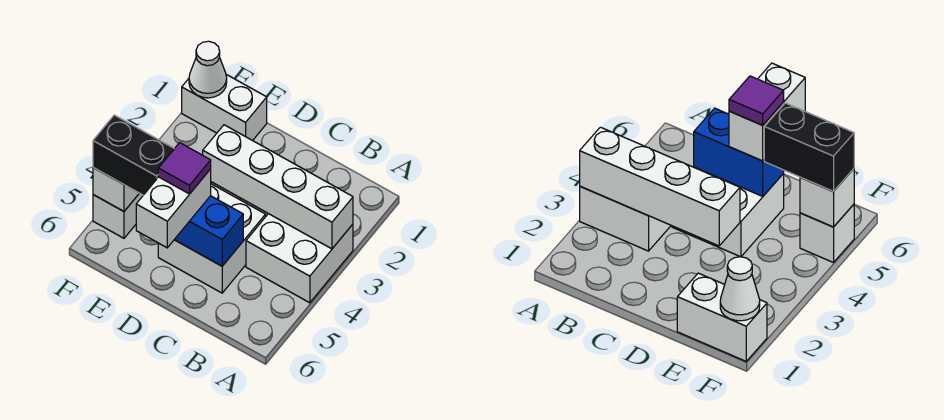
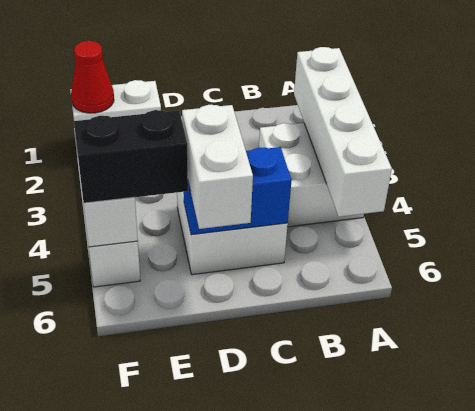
white 1x4 brick [203,125,353,249] -> white 1x4 brick turned to [294,47,392,217]
purple 1x1 tile [158,143,211,194] -> none
white 1x1 cone [189,41,227,98] -> red 1x1 cone [71,41,114,113]

